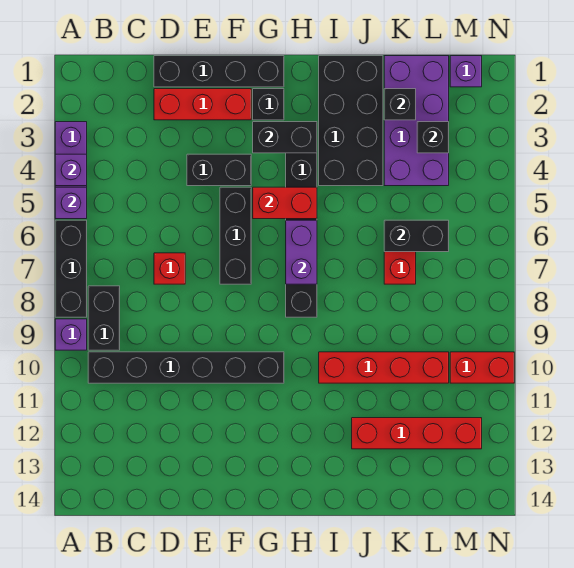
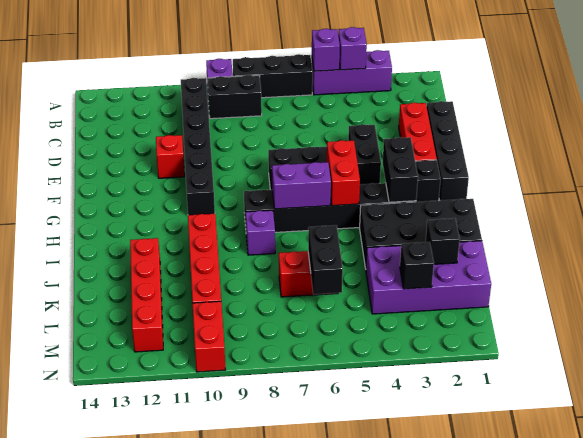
red 1x1 brick [154,253,185,284] -> red 1x1 brick moved to [156,135,185,178]
purple 1x1 brick [450,56,482,87] -> purple 1x1 brick moved to [246,210,275,255]

